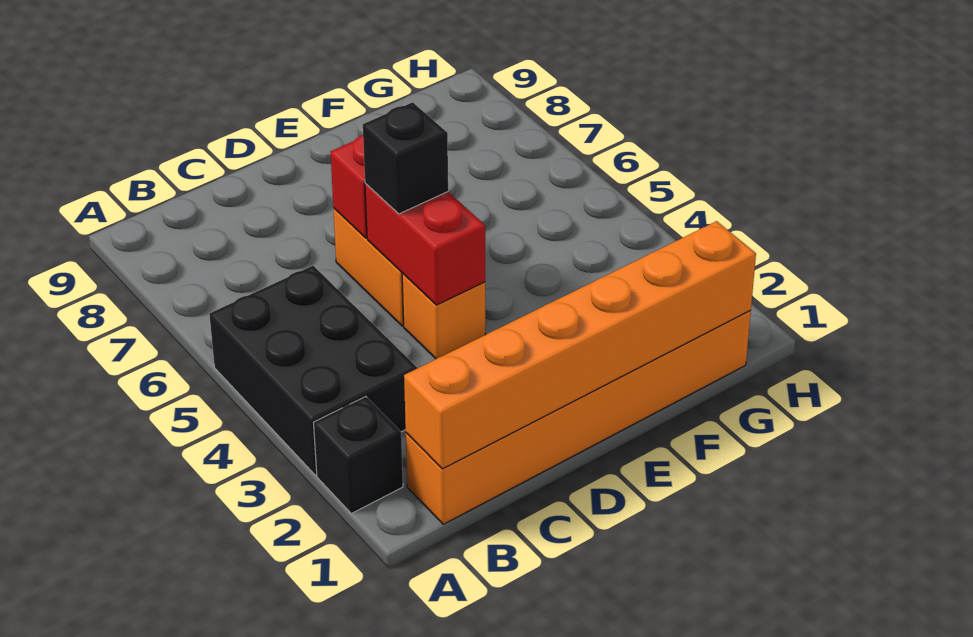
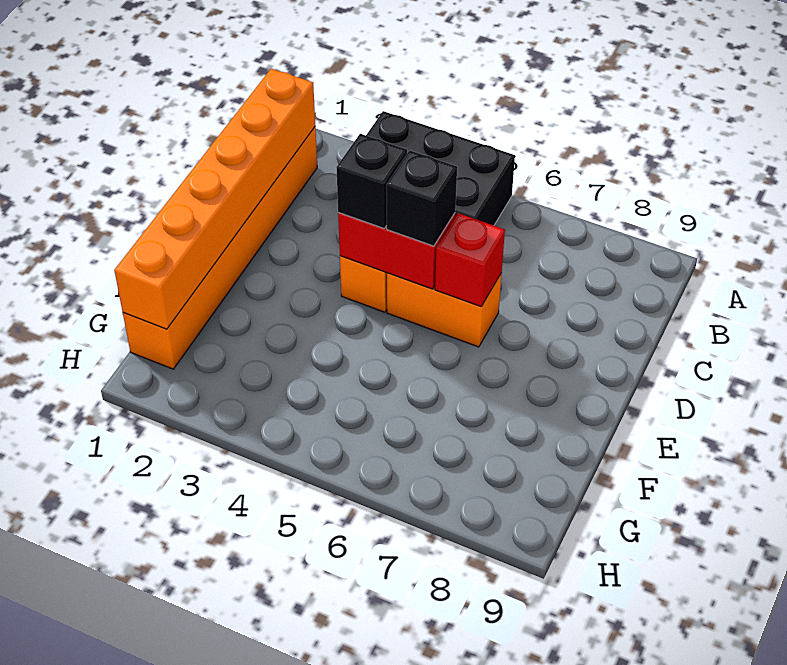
black 1x1 brick [314,397,403,513] -> black 1x1 brick moved to [336,134,407,228]

